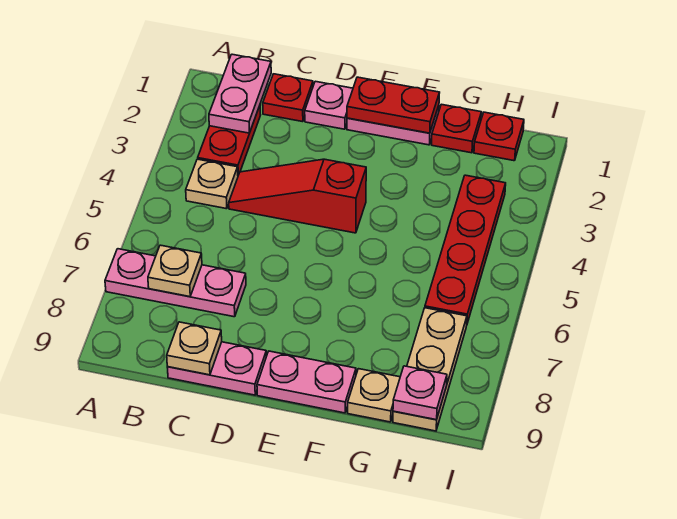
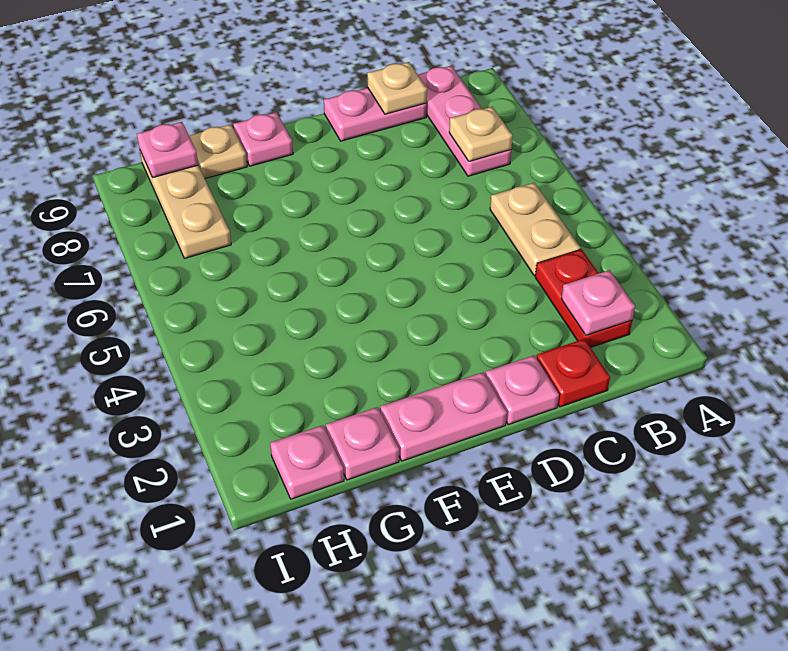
pink 1x3 plate [105,249,246,317] -> pink 1x3 plate turned to [418,66,511,176]
pink 1x2 plate [209,54,271,133] -> pink 1x1 plate [561,270,635,335]
tan 1x1 plate [186,159,238,209] -> tan 1x2 plate [490,183,580,276]
red 1x3 slope [229,159,366,233] -> none
red 1x2 plate [347,77,440,133] -> none
pink 1x2 plate [257,351,356,413] -> pink 1x1 plate [233,112,293,166]
red 1x1 plate [432,104,481,153] -> pink 1x1 plate [326,407,399,480]
red 1x1 plate [474,112,524,161] -> pink 1x1 plate [270,425,344,499]
red 1x4 plate [425,175,506,323] -> none

